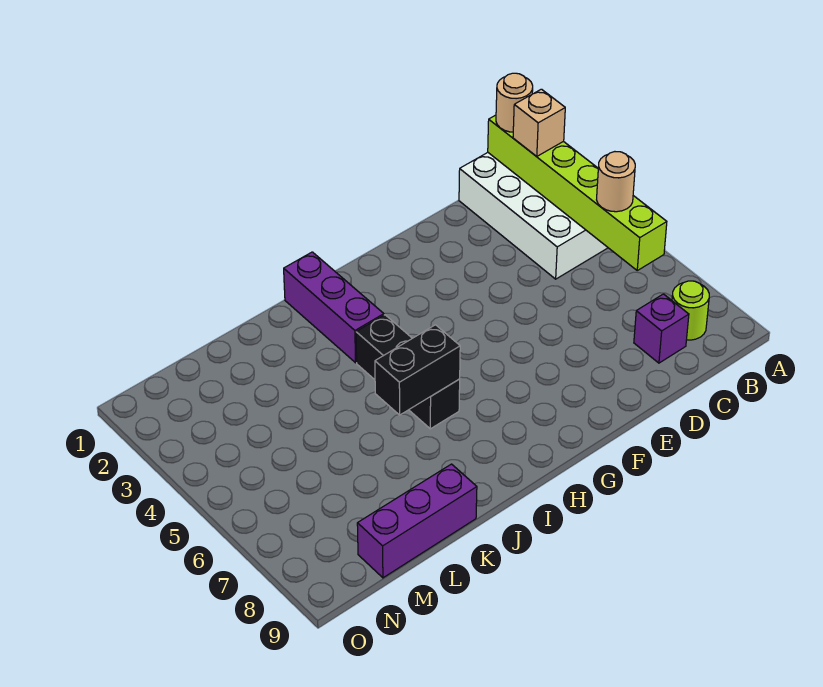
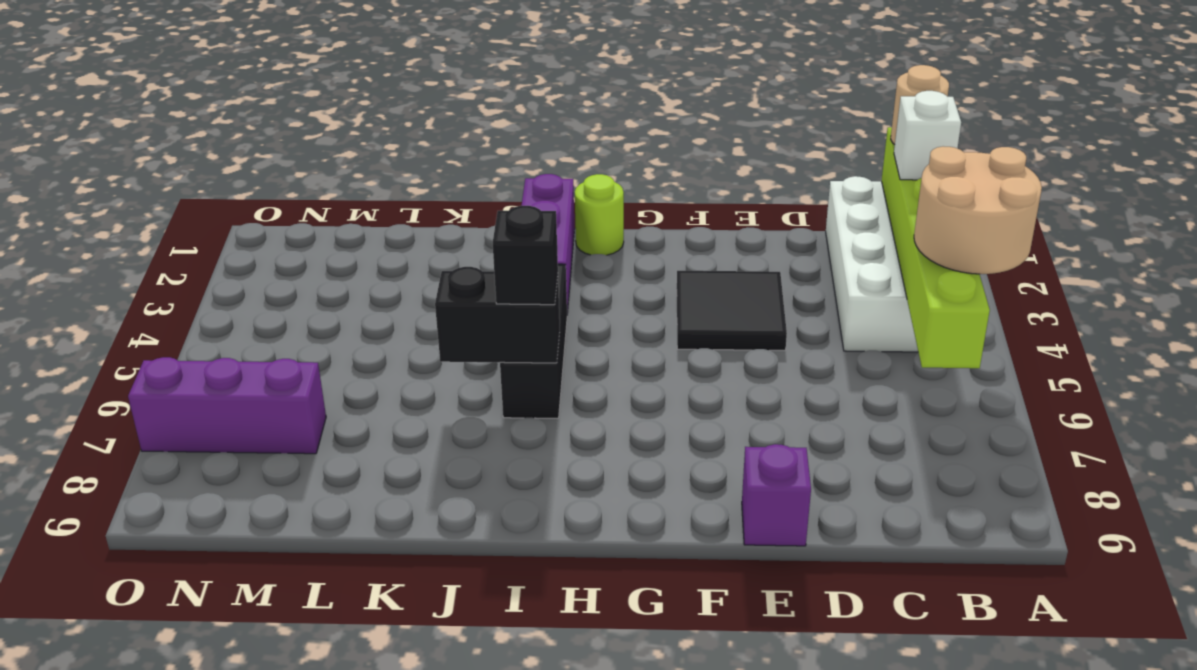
tan 1x1 brick [513,89,565,156] -> white 1x1 brick [894,91,961,180]
tan 1x1 round brick [597,152,635,212] -> tan 2x2 round brick [914,146,1042,274]
lime 1x1 round brick [672,281,709,340] -> lime 1x1 round brick moved to [575,174,624,255]
purple 1x1 brick [634,294,689,363] -> purple 1x1 brick moved to [742,444,811,546]
none -> black 2x2 tile [677,271,787,350]
none -> black 1x1 brick [493,206,558,305]
purple 1x3 brick [357,464,477,578] -> purple 1x3 brick moved to [128,357,326,454]

